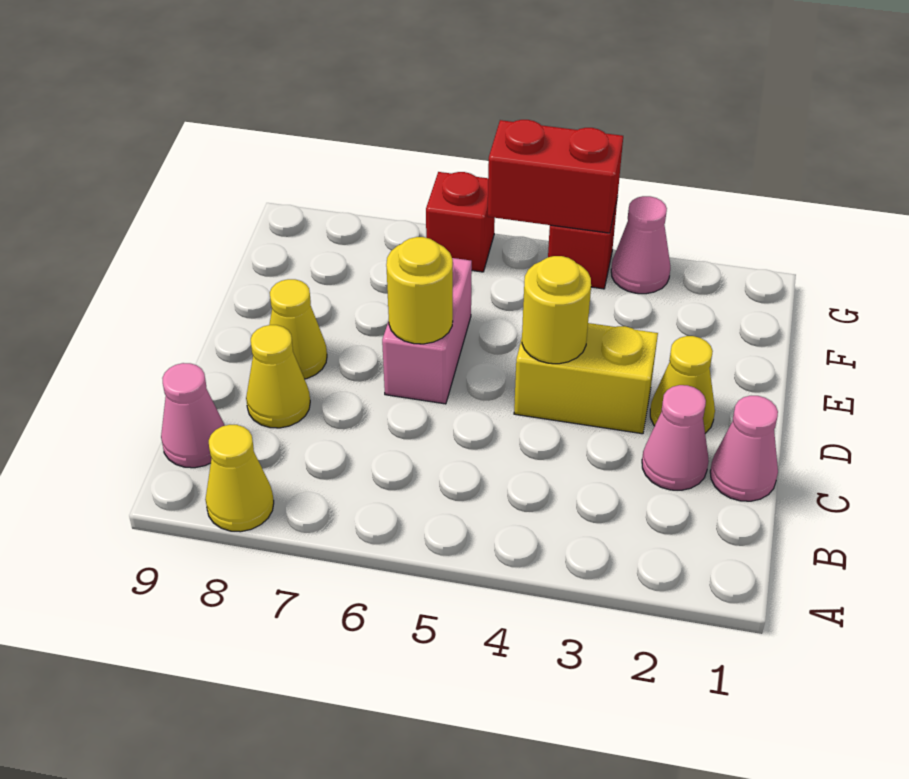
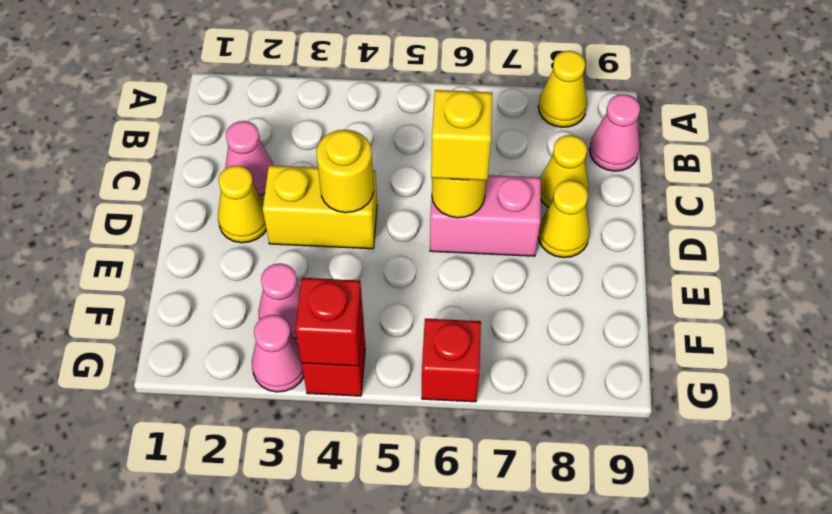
pink 1x1 cone [710,396,778,501] -> pink 1x1 cone moved to [258,263,300,338]
pink 1x2 brick [382,258,472,404] -> pink 1x2 brick turned to [430,175,541,256]
none -> yellow 1x1 brick [431,90,492,181]
red 1x2 brick [487,120,623,233] -> red 1x1 brick [296,278,363,366]

